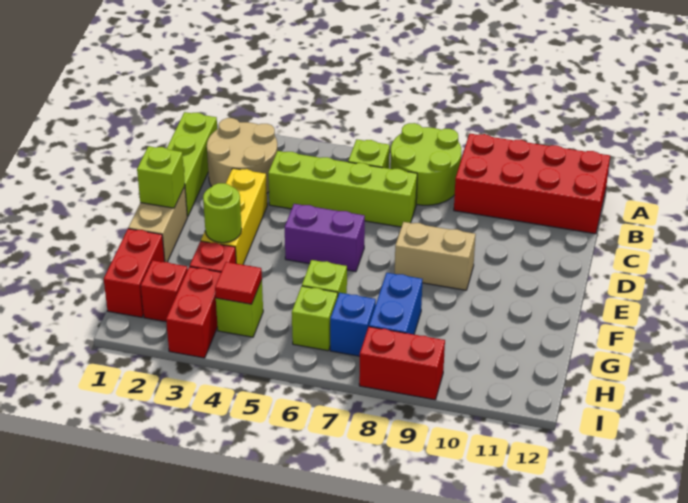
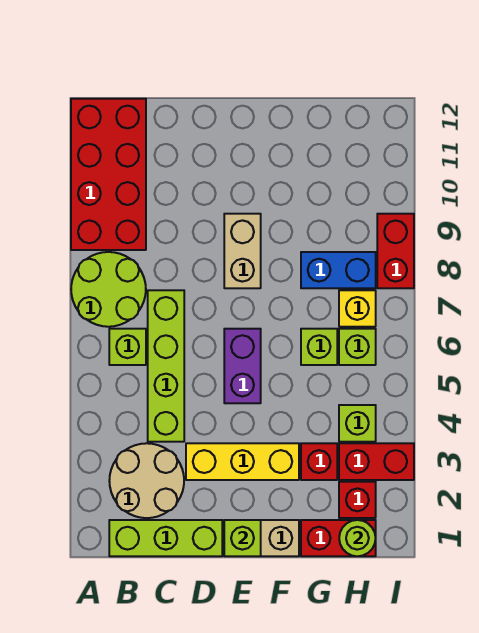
lime 1x1 round brick [203,183,242,243] -> lime 1x1 round brick moved to [339,520,376,556]
red 1x1 tile [215,262,262,304] -> none
blue 1x1 brick [330,293,376,356] -> yellow 1x1 brick [339,290,376,327]

